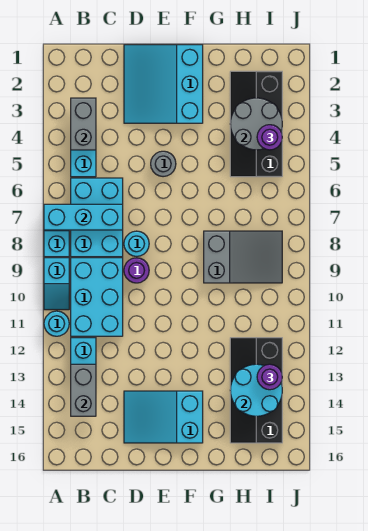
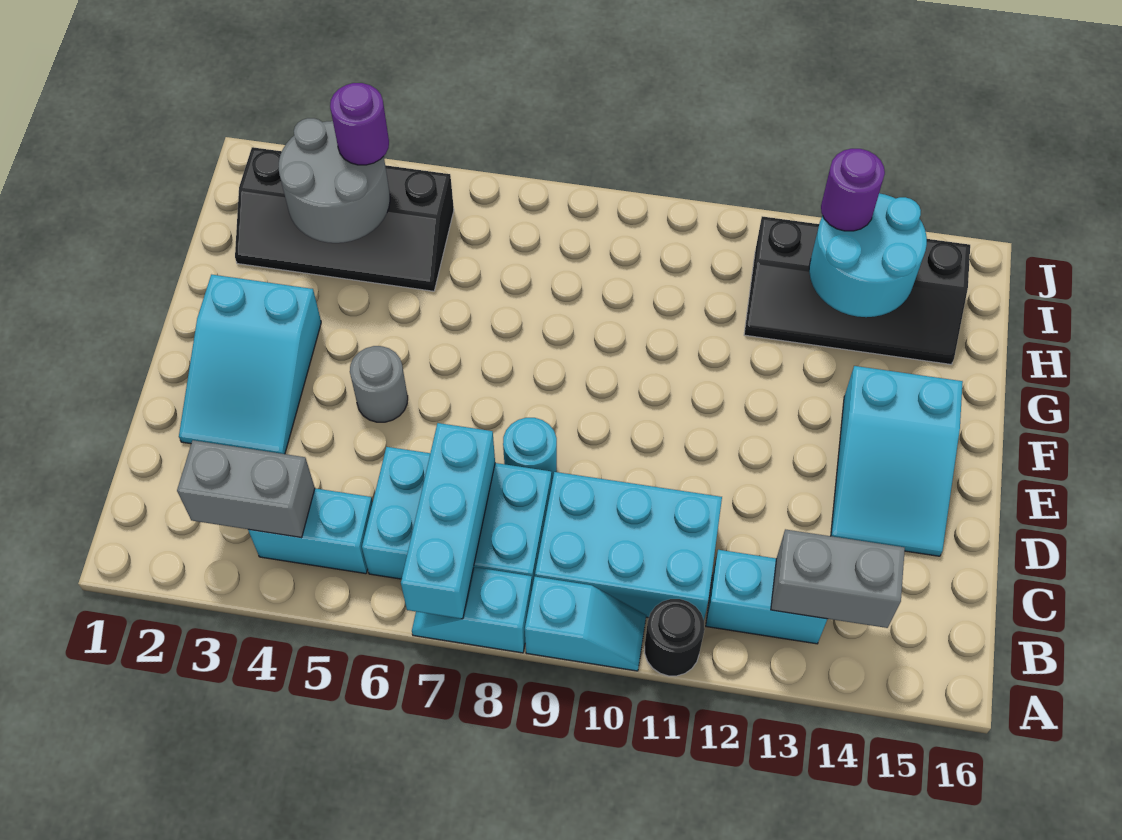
cyan 1x1 round brick [44,311,69,336] -> black 1x1 round brick [645,599,705,676]
cyan 3x3 slope [124,45,203,123] -> cyan 2x3 slope [179,275,321,454]
purple 1x1 round brick [124,258,149,283] -> none
grey 2x3 slope [204,231,282,283] -> none

